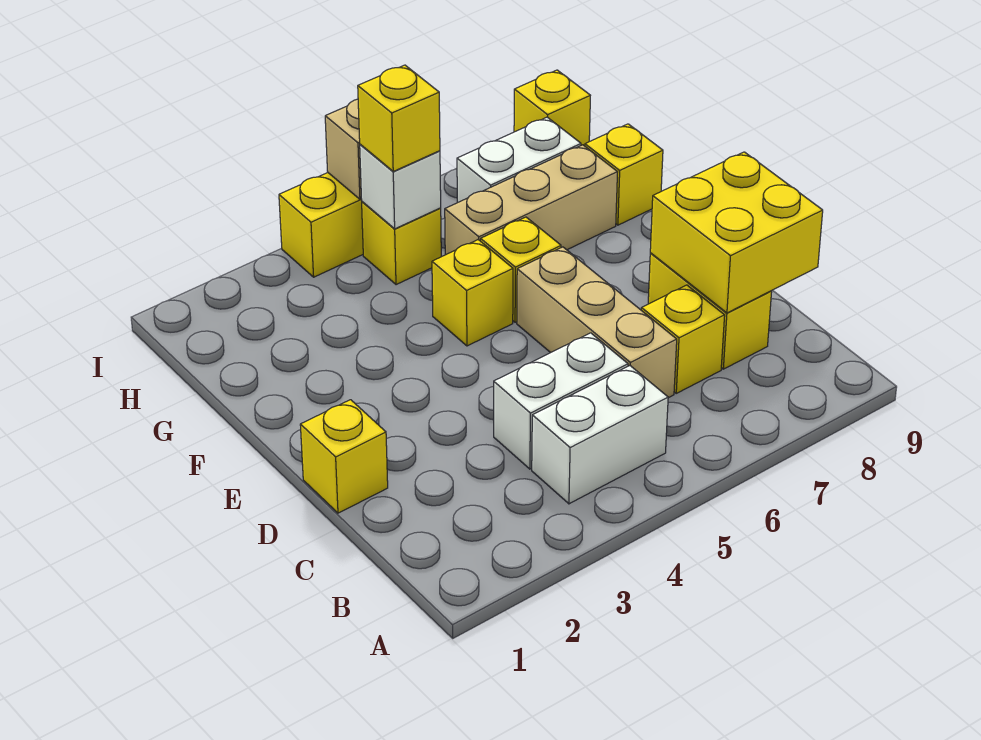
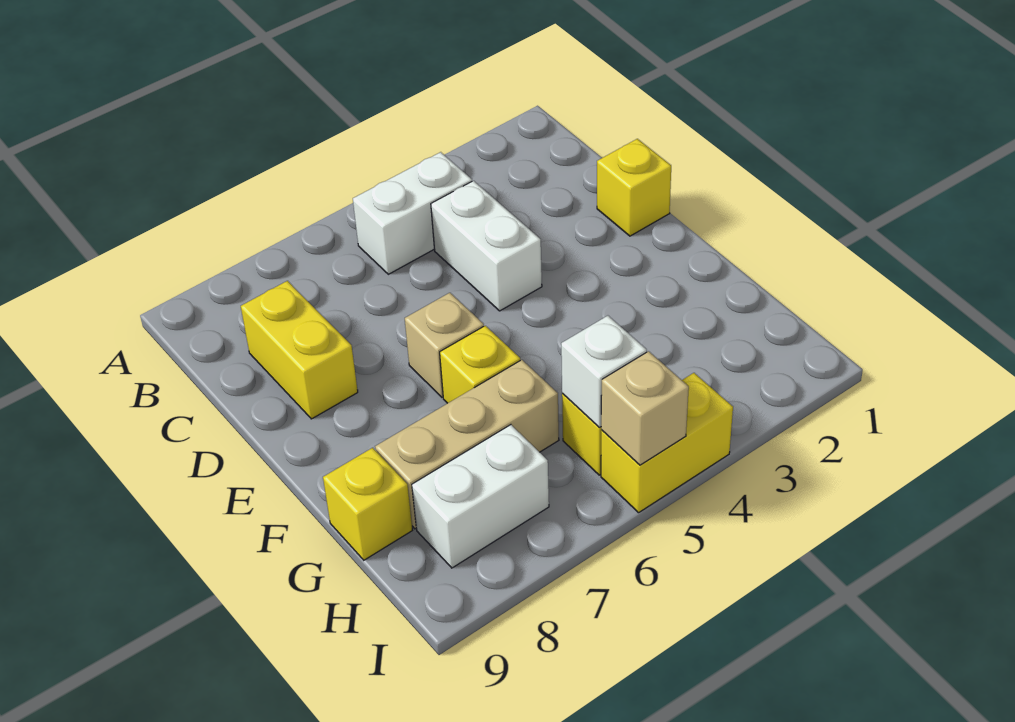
white 1x2 brick [494,333,628,469] -> white 1x2 brick turned to [431,181,542,311]
tan 1x3 brick [517,247,677,398] -> tan 1x1 brick [405,293,484,397]
yellow 1x1 brick [641,285,725,393] -> none
yellow 2x2 brick [650,152,823,313] -> none
yellow 1x1 brick [432,240,513,346] -> none
yellow 1x1 brick [358,65,440,171] -> none
yellow 1x1 brick [514,70,590,146] -> none

